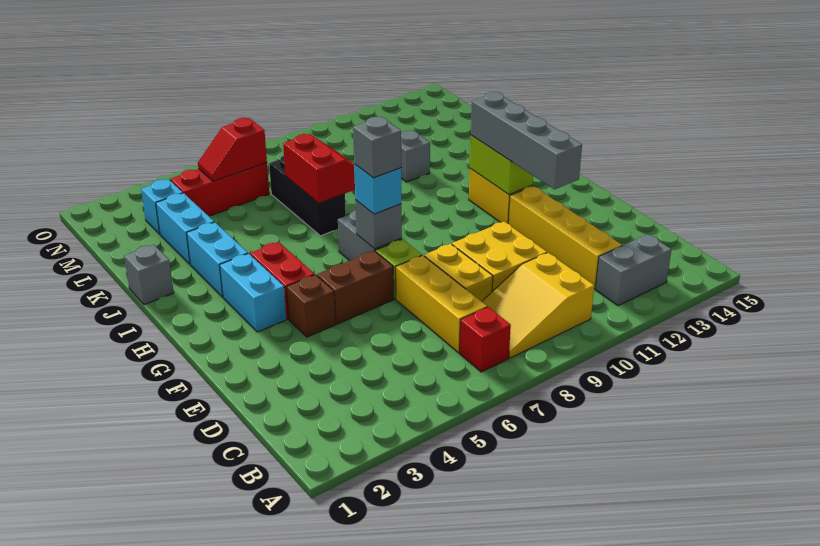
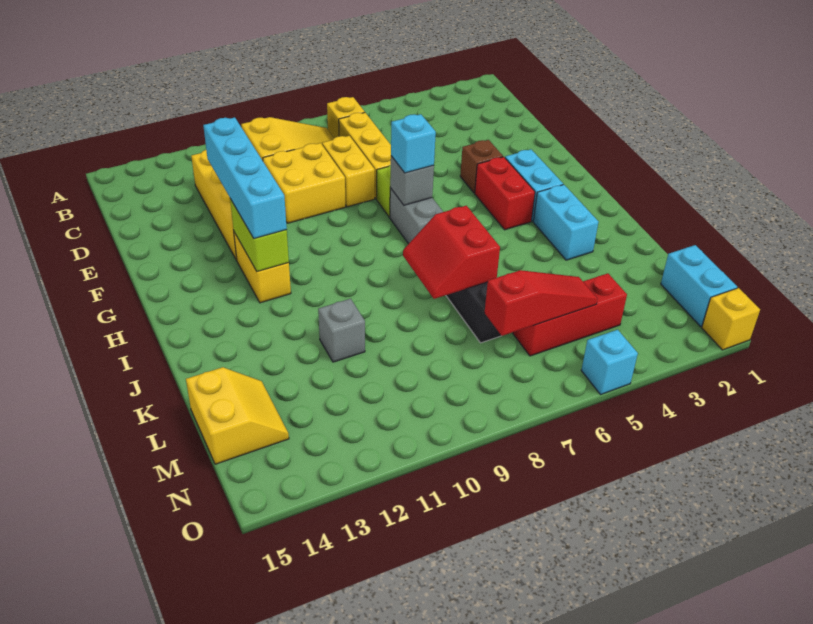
red 1x1 brick [460,307,511,372] -> yellow 1x1 brick [327,97,365,138]
grey 1x2 brick [595,234,671,306] -> none
grey 1x4 brick [471,92,582,189] -> cyan 1x4 brick [203,117,287,239]
brown 1x2 brick [317,251,394,324] -> none
grey 1x1 brick [353,117,401,178] -> none
grey 1x1 brick [124,245,174,305] -> none
cyan 1x2 brick [156,193,214,264] -> cyan 1x2 brick moved to [661,245,737,327]
none -> yellow 2x2 slope [186,367,289,464]
cyan 1x1 brick [141,179,183,234] -> cyan 1x1 brick moved to [581,330,638,394]
red 1x2 slope [198,118,267,181] -> red 1x3 slope [485,270,598,336]
none -> yellow 1x1 brick [702,288,760,350]

